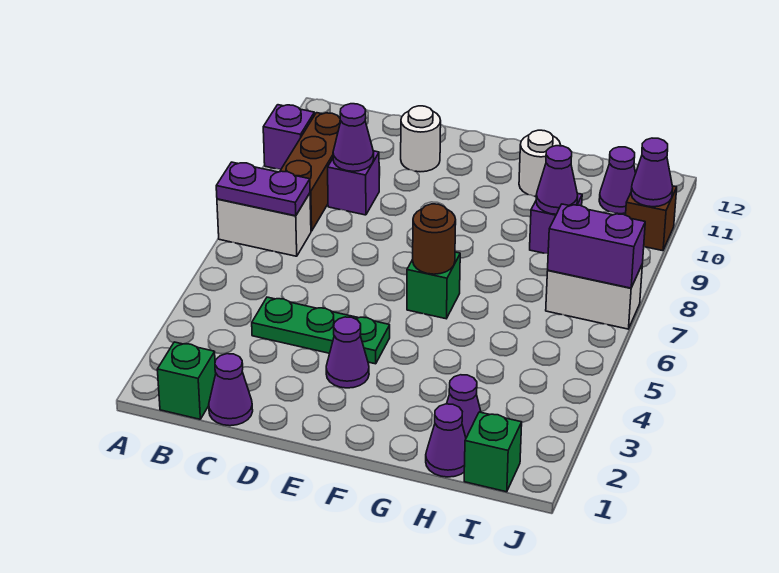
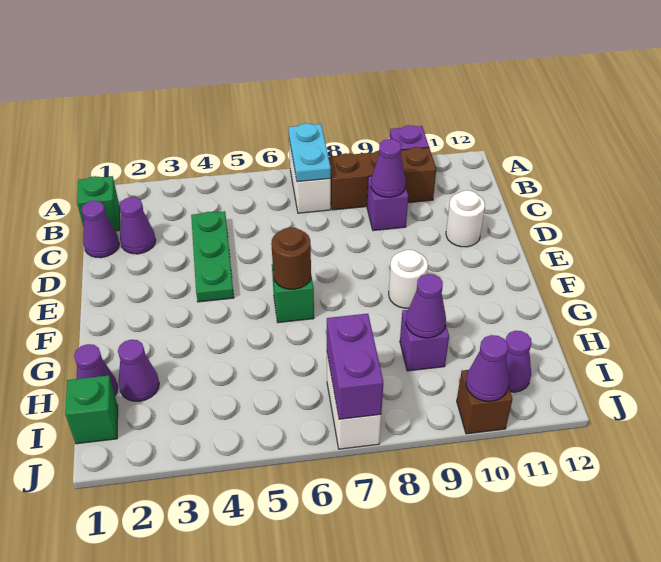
purple 1x2 plate [216,162,310,216] -> cyan 1x2 plate [289,123,331,182]
purple 1x1 cone [326,317,369,388] -> purple 1x1 cone moved to [119,197,156,254]
white 1x1 round brick [519,130,561,196] -> white 1x1 round brick moved to [389,250,428,308]

